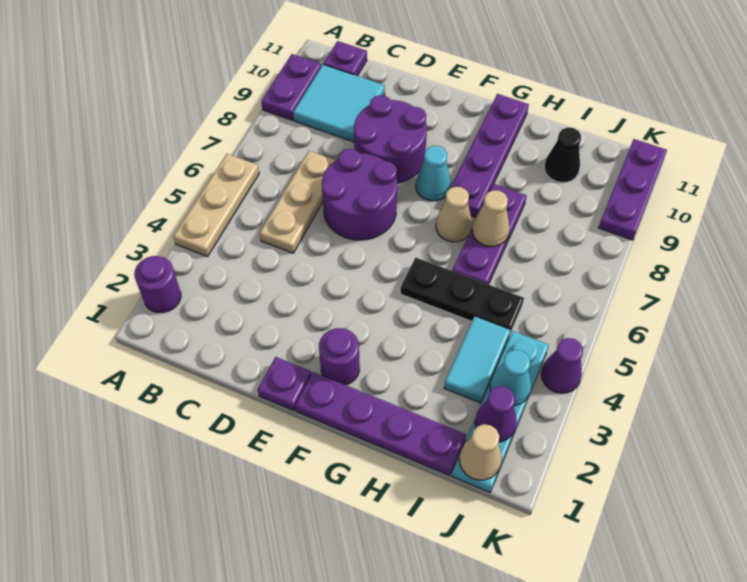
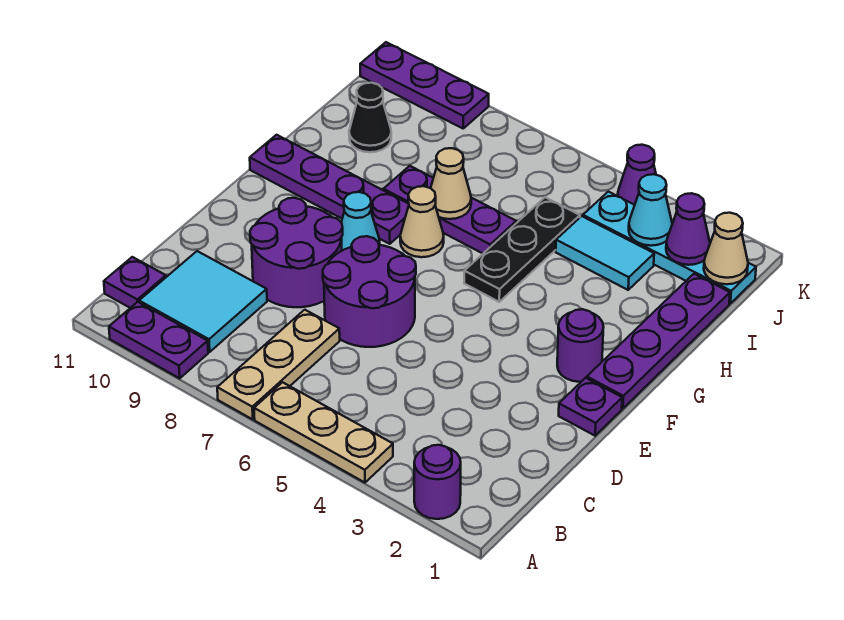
tan 1x3 plate [260,151,336,253] -> tan 1x3 plate turned to [217,310,340,419]

